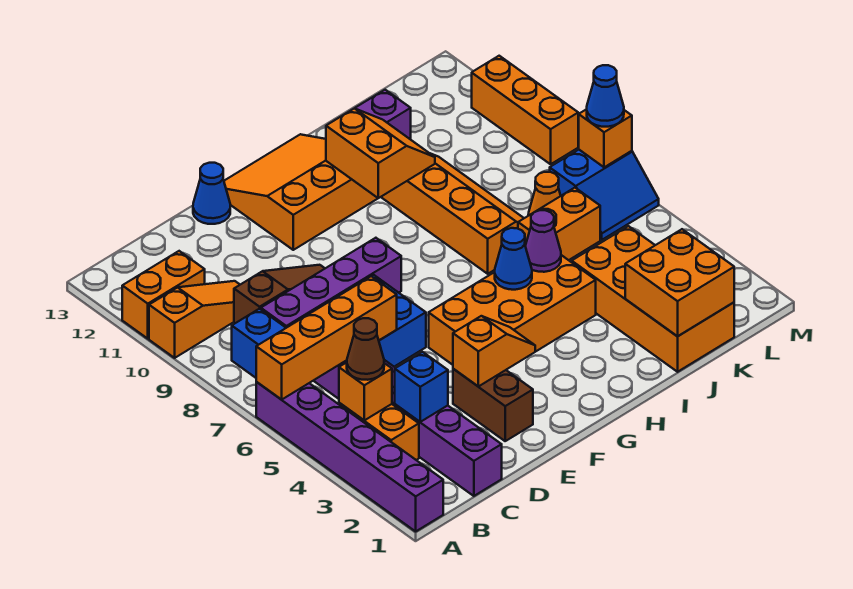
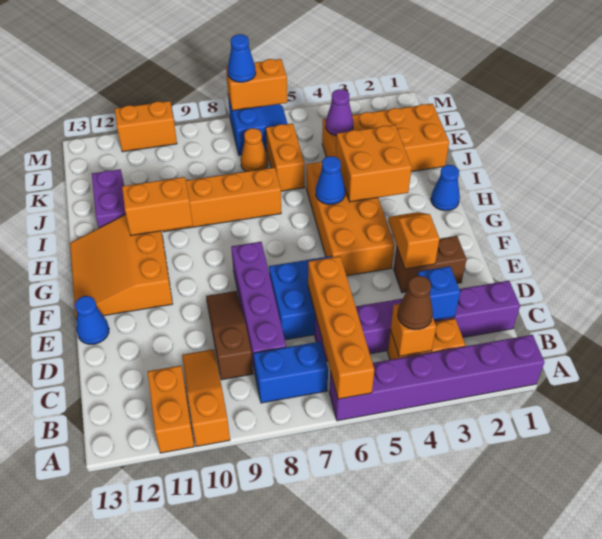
none -> blue 1x1 cone [431,165,460,211]
purple 1x1 cone [525,210,561,272] -> purple 1x1 cone moved to [326,89,353,136]
orange 2x2 brick [625,229,734,336] -> orange 2x2 brick moved to [336,125,412,202]
orange 1x1 brick [579,109,632,167] -> orange 1x2 brick [226,59,287,111]
orange 1x3 brick [472,56,578,164] -> orange 1x2 brick [115,101,177,152]

